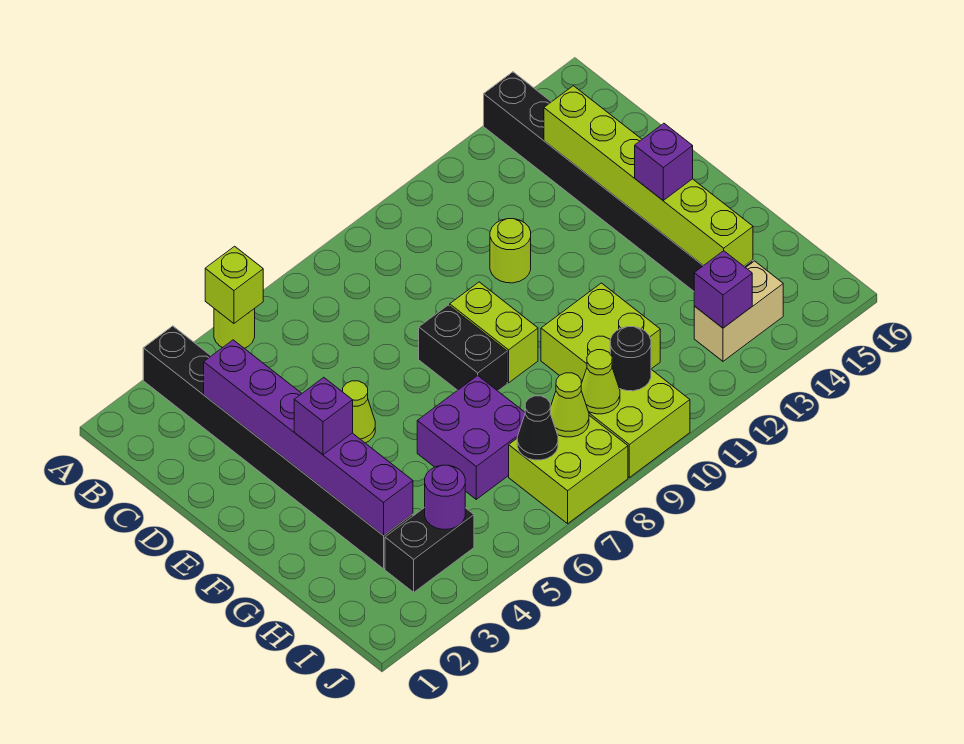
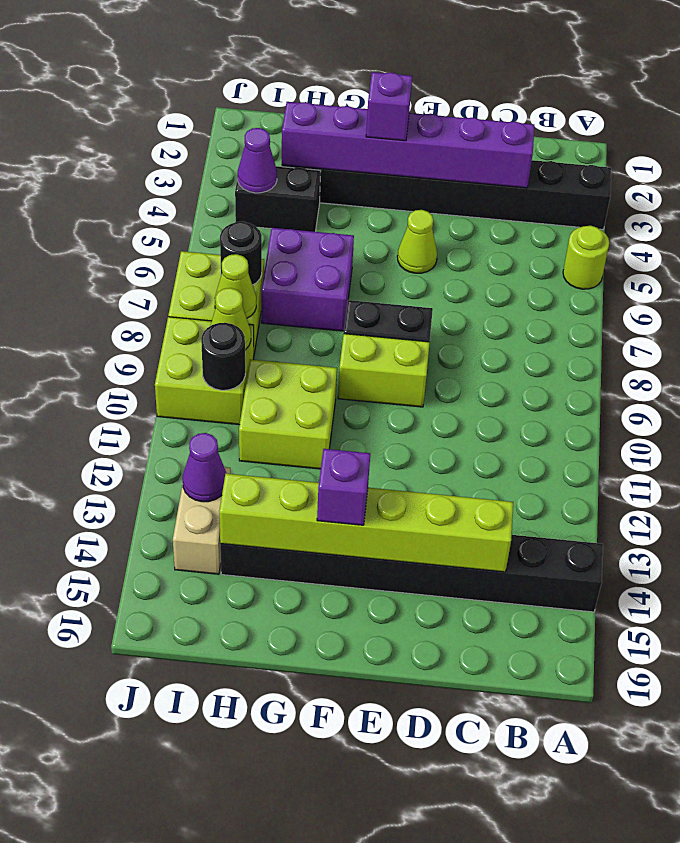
lime 1x1 brick [205,246,263,323] -> none
lime 1x1 round brick [490,219,531,283] -> none
black 1x2 brick [385,508,474,592] -> black 1x2 brick turned to [235,166,320,232]
purple 1x1 round brick [425,465,465,529] -> purple 1x1 cone [238,128,277,193]
black 1x1 cone [517,396,558,460] -> black 1x1 round brick [220,221,262,285]
purple 1x1 brick [694,251,752,328] -> purple 1x1 cone [183,433,227,502]

